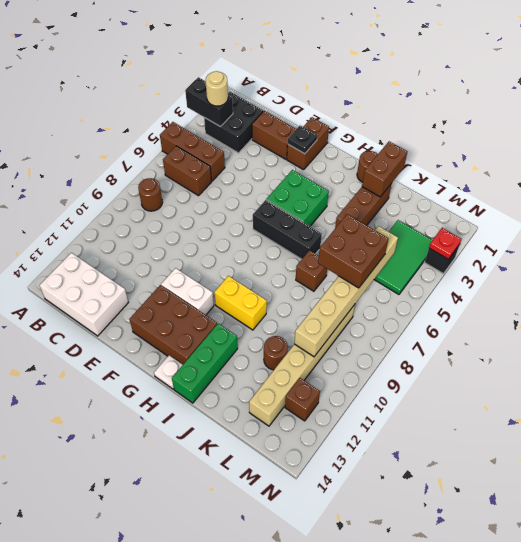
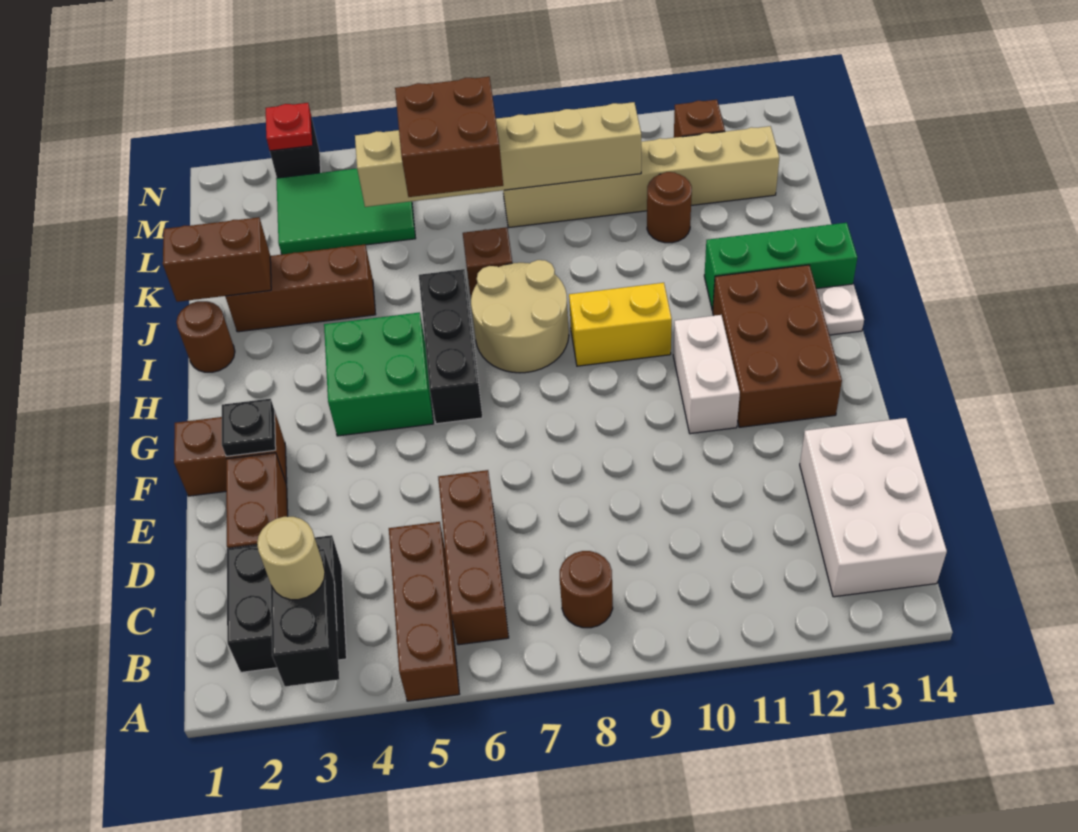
brown 1x2 brick [163,146,212,196] -> brown 1x3 brick [438,470,509,645]
none -> tan 2x2 round brick [471,260,569,373]
yellow 1x2 brick [214,276,267,330] -> yellow 1x2 brick turned to [569,283,672,366]

